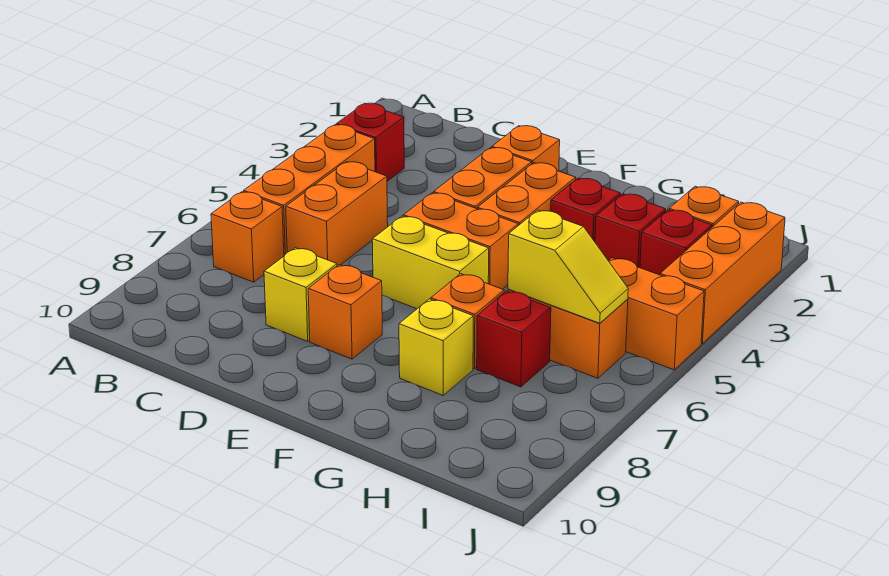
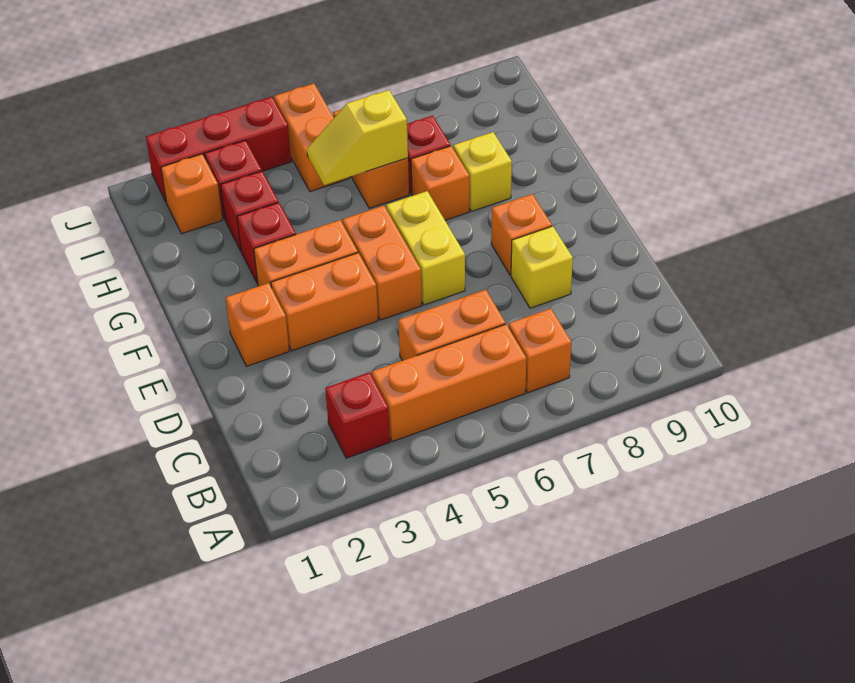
yellow 1x2 slope [508,210,628,323] -> yellow 1x2 slope turned to [307,90,408,185]
orange 1x3 brick [660,202,785,344] -> red 1x3 brick [146,97,291,202]

